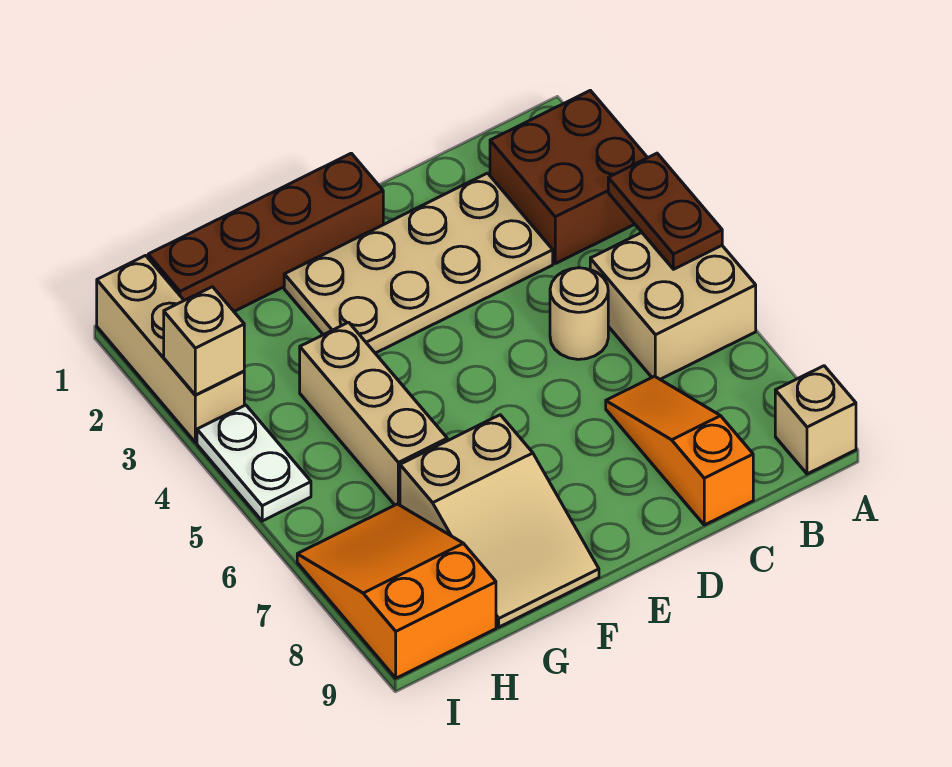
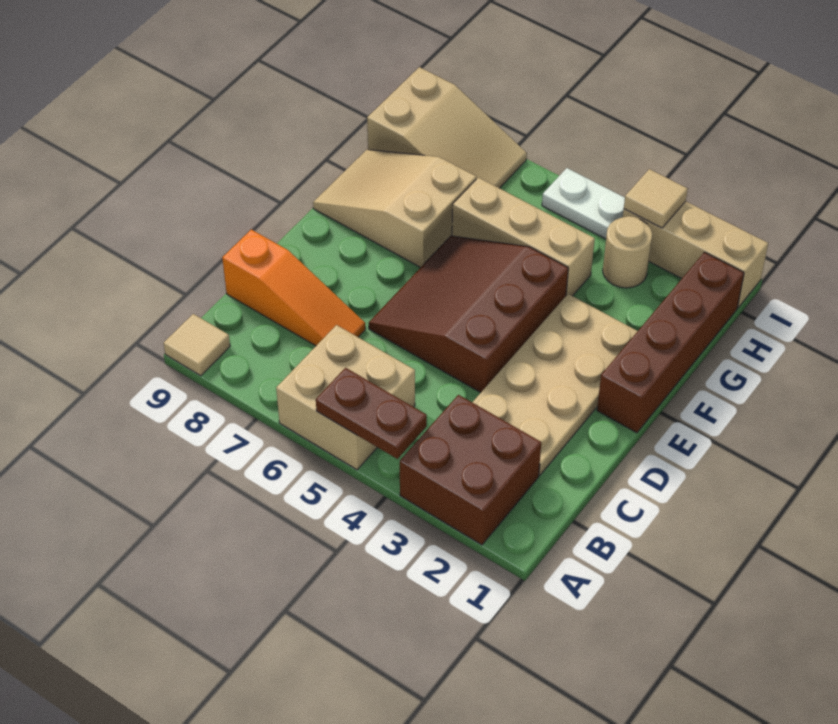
tan 1x1 brick [775,366,856,474] -> tan 1x1 tile [163,314,230,376]
tan 1x1 round brick [550,268,608,359] -> tan 1x1 round brick moved to [603,216,652,288]
none -> brown 3x3 slope [369,236,568,393]
orange 2x3 slope [297,504,496,678] -> tan 2x3 slope [367,67,527,188]
tan 1x1 brick [164,287,244,395] -> tan 1x1 tile [624,169,688,228]

